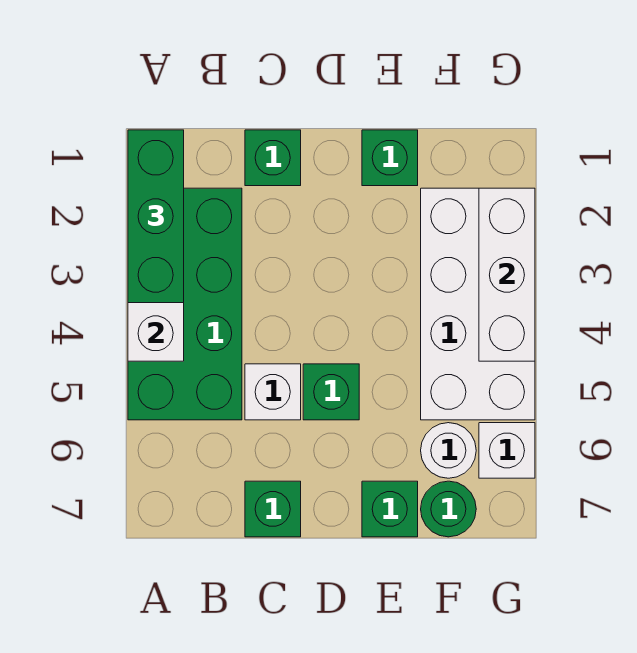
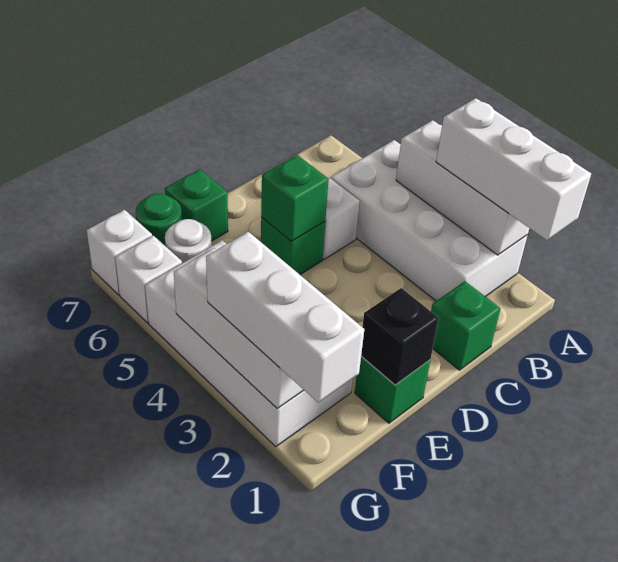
green 1x3 brick [128,130,184,303] -> white 1x3 brick [436,98,591,240]
green 2x4 brick [128,188,242,420] -> white 2x4 brick [331,140,527,301]
green 1x1 brick [245,481,301,537] -> green 1x1 brick moved to [261,155,329,241]
none -> black 1x1 brick [361,288,439,385]
none -> white 1x3 brick [206,232,364,403]
none -> white 1x1 brick [87,210,152,295]

